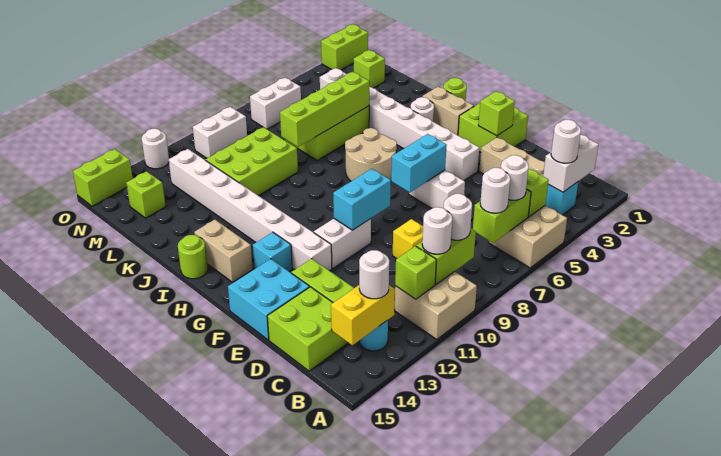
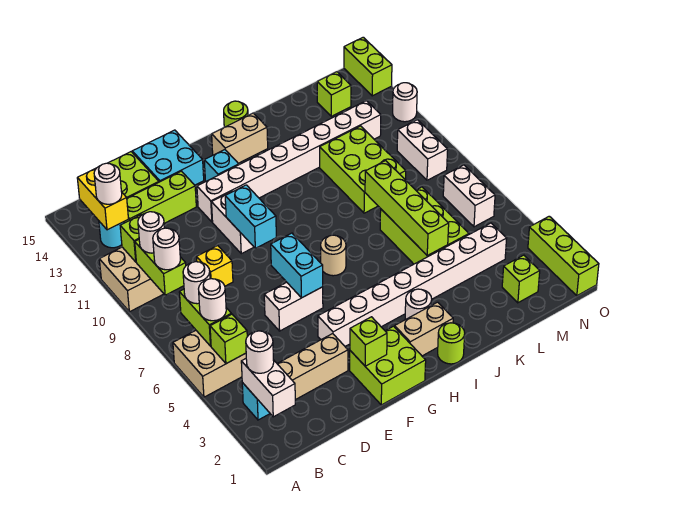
tan 2x2 round brick [345,128,397,181] -> tan 1x1 round brick [321,235,346,276]
lime 1x2 brick [321,25,368,70] -> lime 1x3 brick [528,216,599,296]

